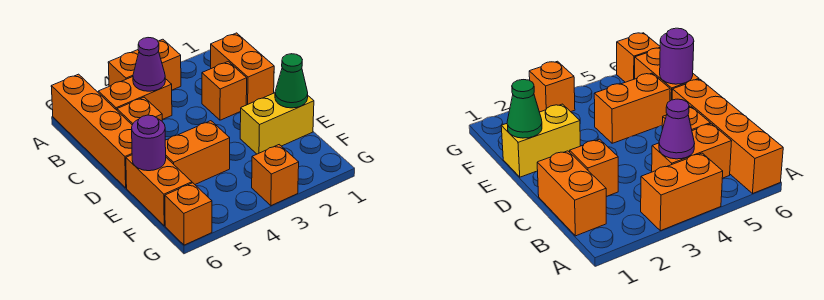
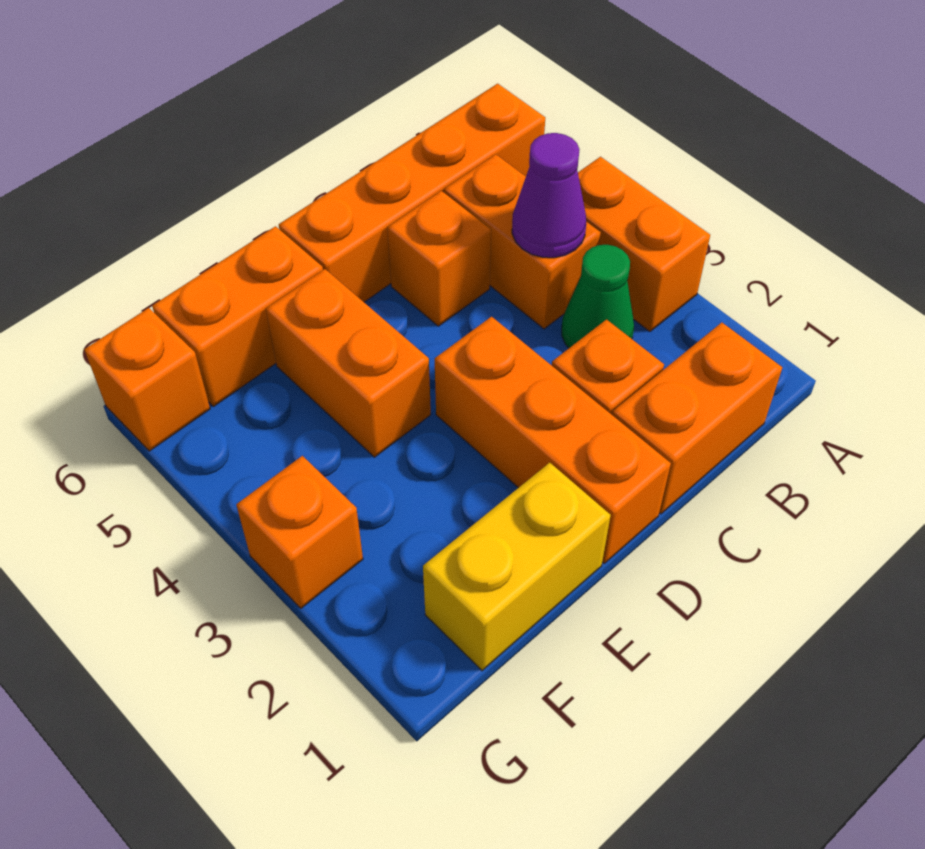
none -> orange 1x3 brick [435,317,671,563]
yellow 1x2 brick [240,93,314,154] -> yellow 1x2 brick turned to [423,463,611,671]
green 1x1 cone [275,54,308,108] -> green 1x1 cone moved to [562,245,634,348]
purple 1x1 round brick [132,115,166,171] -> none

